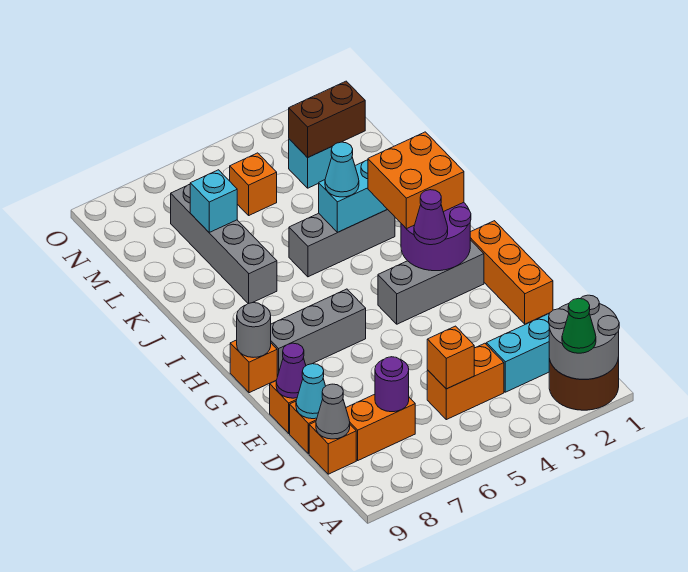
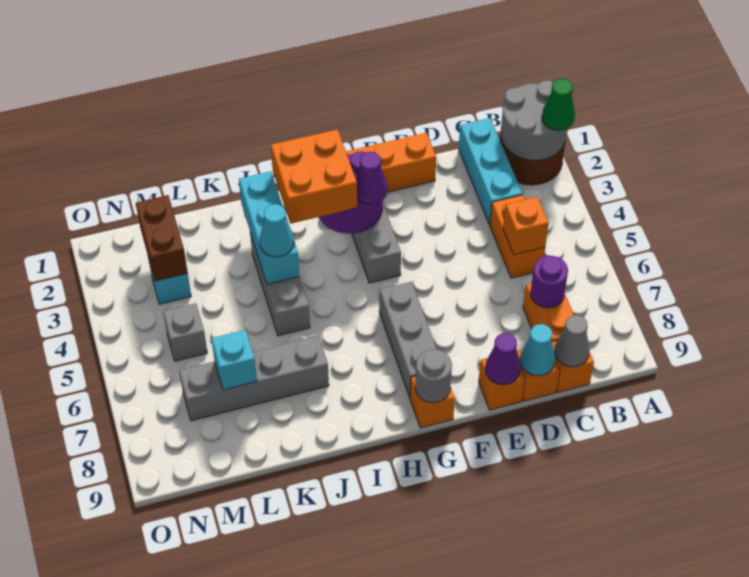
orange 1x1 brick [230,153,277,215] -> grey 1x1 brick [163,303,207,361]

